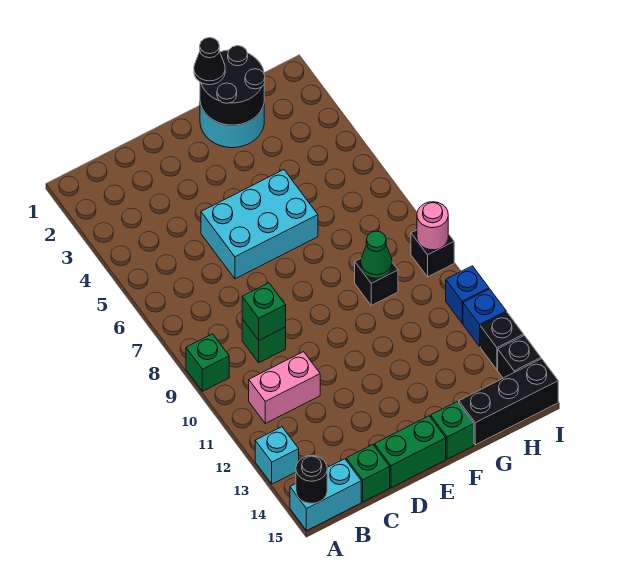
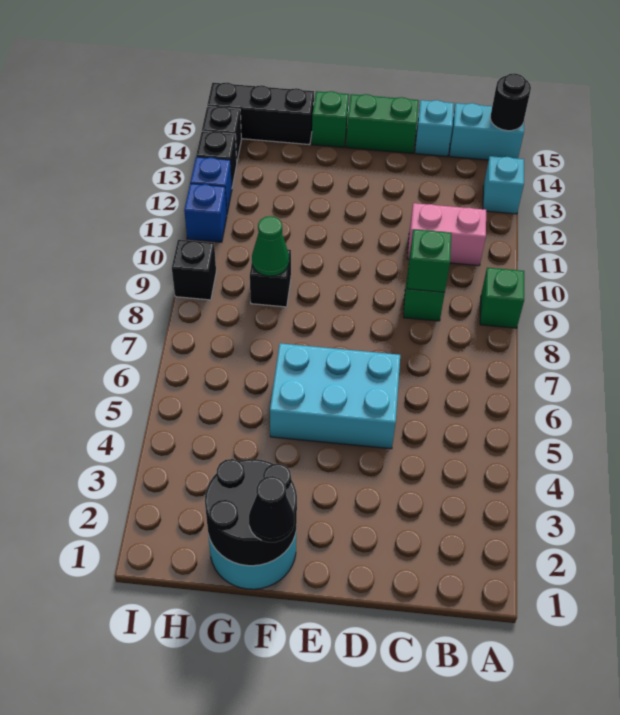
green 1x1 brick [346,445,390,502] -> cyan 1x1 brick [415,100,454,156]
pink 1x1 round brick [417,202,448,250] -> none

